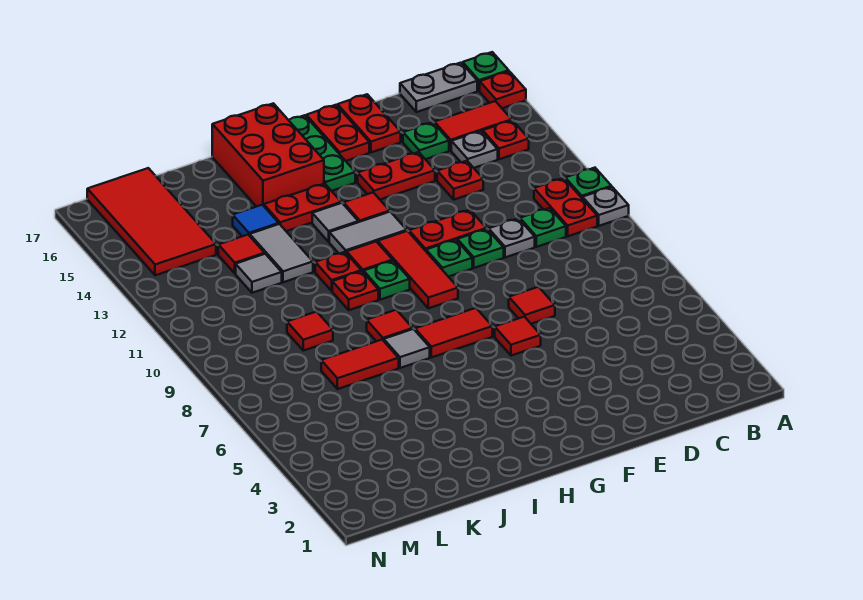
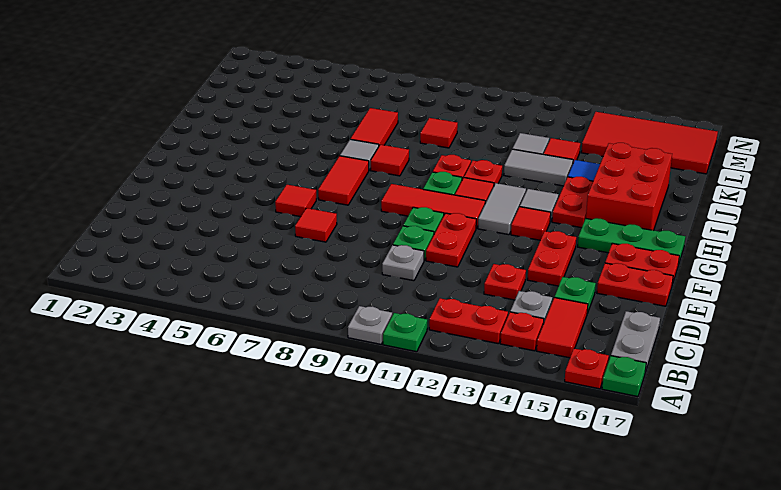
red 1x2 plate [534,178,597,236] -> red 1x2 plate moved to [429,298,508,344]
green 1x1 plate [520,208,566,247] -> none
red 2x3 brick [212,103,324,207] -> red 2x3 brick turned to [586,143,672,230]

